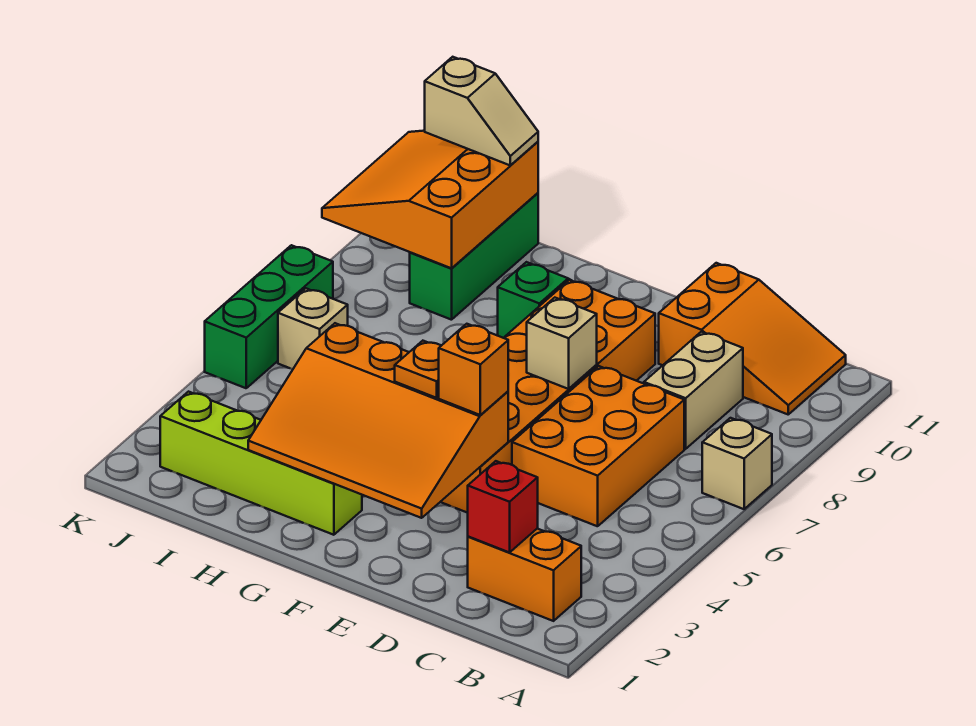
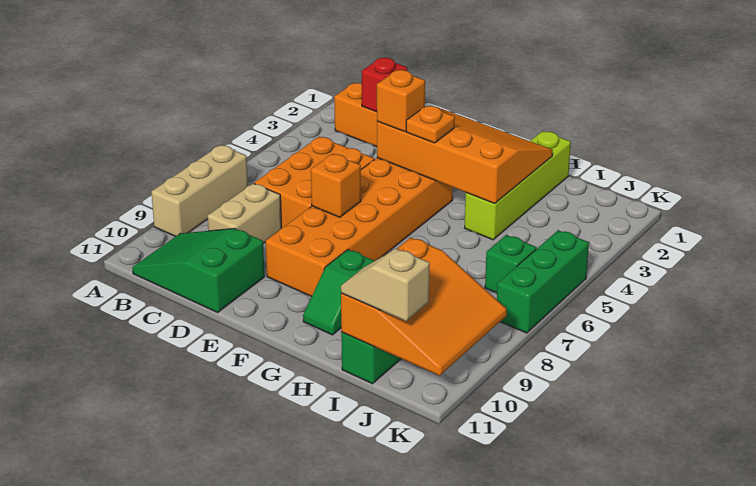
tan 1x1 brick [702,418,772,509] -> tan 1x3 brick [151,145,248,236]
orange 2x3 slope [659,263,846,414] -> green 2x3 slope [132,228,265,312]
tan 1x1 brick [527,298,597,389] -> orange 1x1 brick [311,154,361,217]
lime 1x4 brick [160,392,362,535] -> lime 1x4 brick turned to [465,131,571,240]
tan 1x1 brick [278,288,348,369] -> green 1x1 brick [485,235,537,293]

